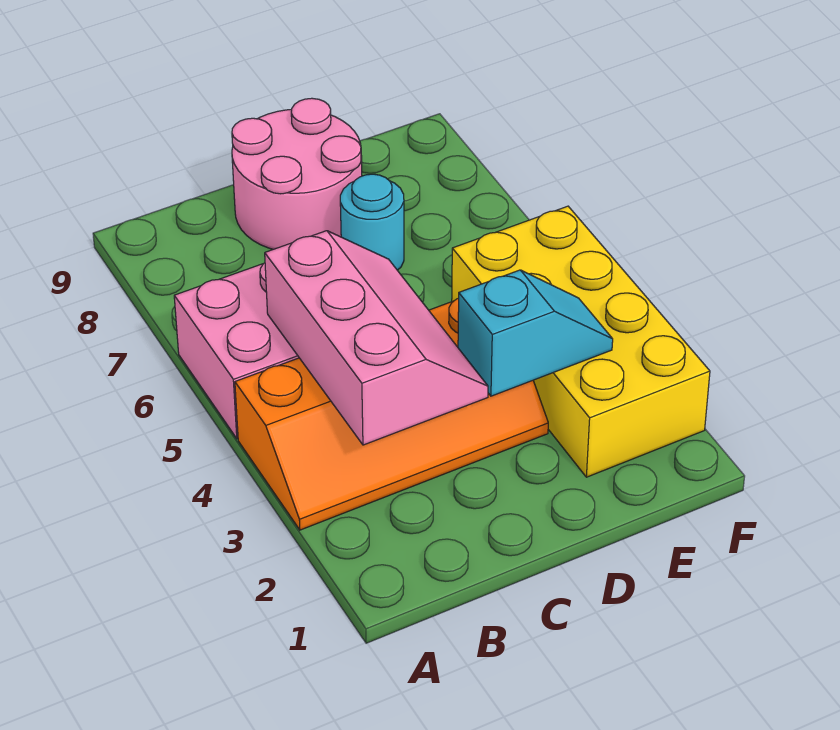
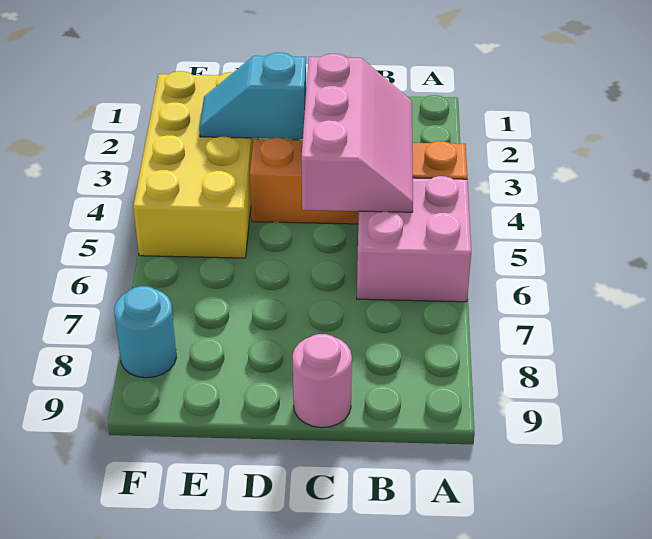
pink 2x3 slope [265,231,488,445] -> pink 2x3 slope turned to [301,54,413,212]
pink 2x2 round brick [232,98,362,249] -> pink 1x1 round brick [292,334,352,428]
cyan 1x1 round brick [340,174,404,270] -> cyan 1x1 round brick moved to [114,286,176,378]

